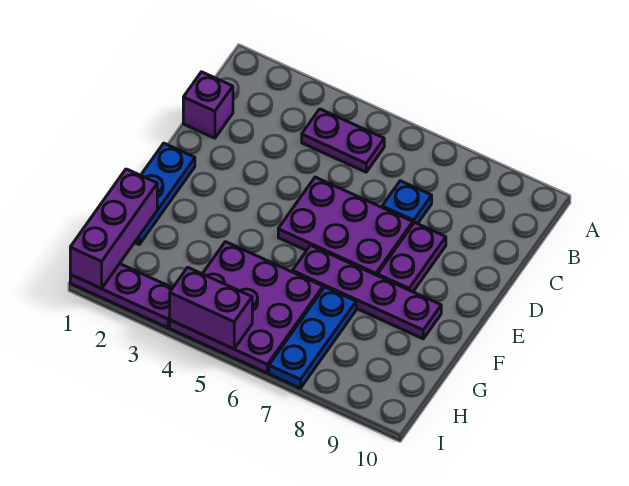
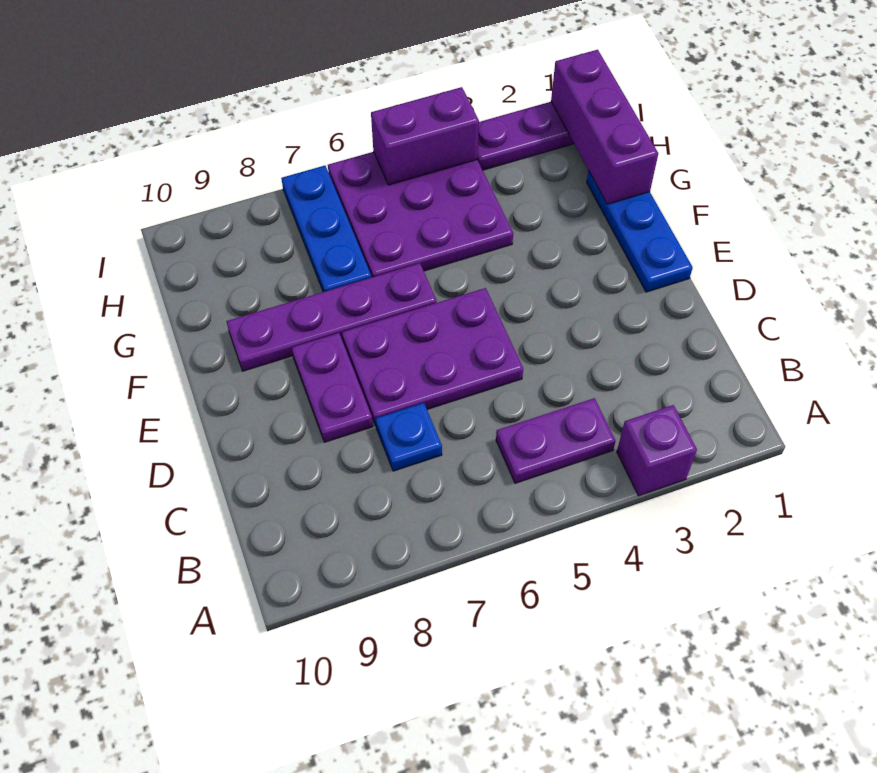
purple 1x1 brick [183,72,233,138] -> purple 1x1 brick moved to [617,405,697,496]

